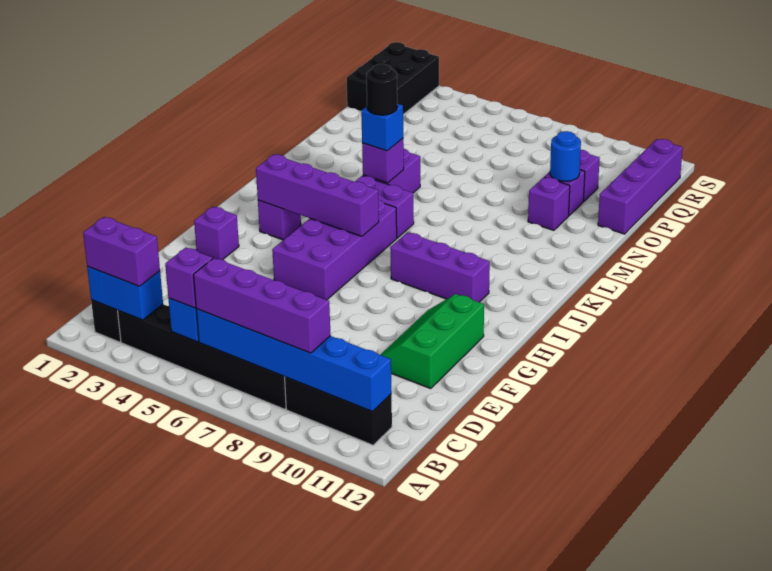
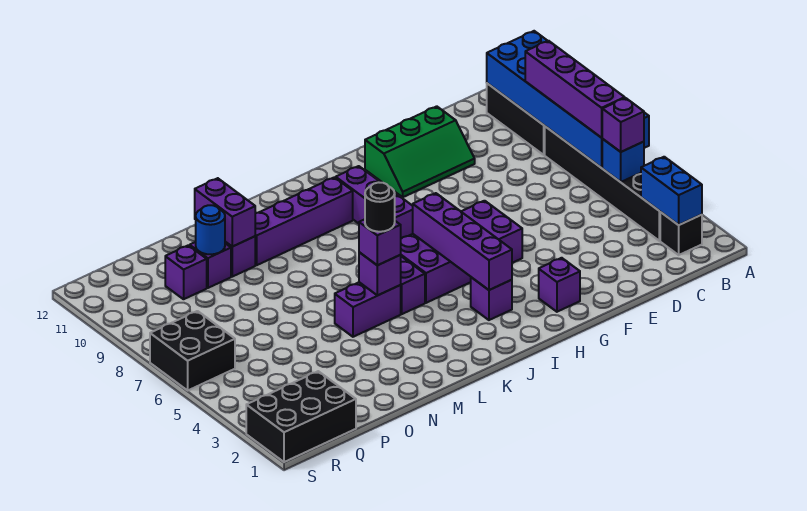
purple 1x2 brick [83,217,160,286] -> purple 1x2 brick moved to [195,178,255,247]
blue 1x6 brick [196,309,392,412] -> blue 2x6 brick [487,31,649,168]
blue 1x1 brick [361,104,403,151] -> purple 1x1 brick [359,219,401,265]
purple 1x4 brick [598,139,683,234] -> purple 1x4 brick moved to [255,177,353,265]
none -> black 2x2 brick [150,311,235,390]

